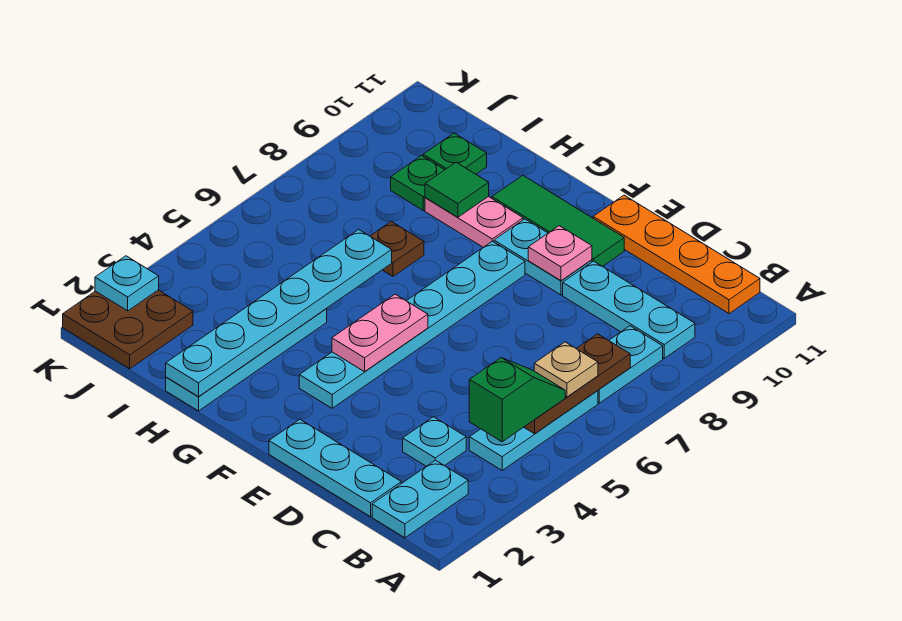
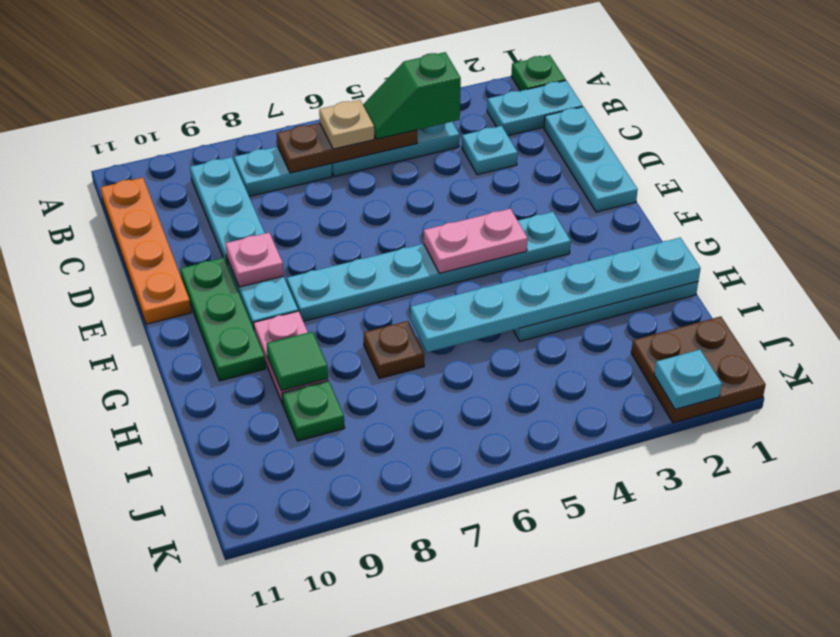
green 1x3 tile [492,175,624,266] -> green 1x3 plate [180,258,266,381]
green 1x1 plate [423,133,487,174] -> green 1x1 plate moved to [511,55,566,91]

